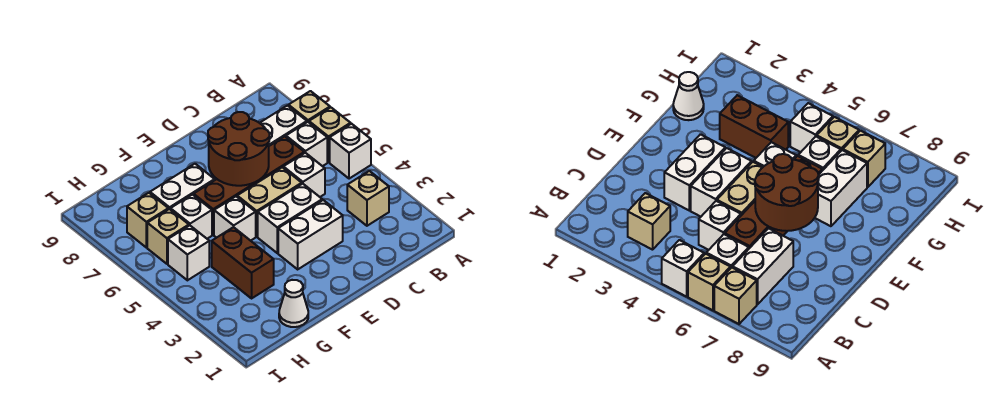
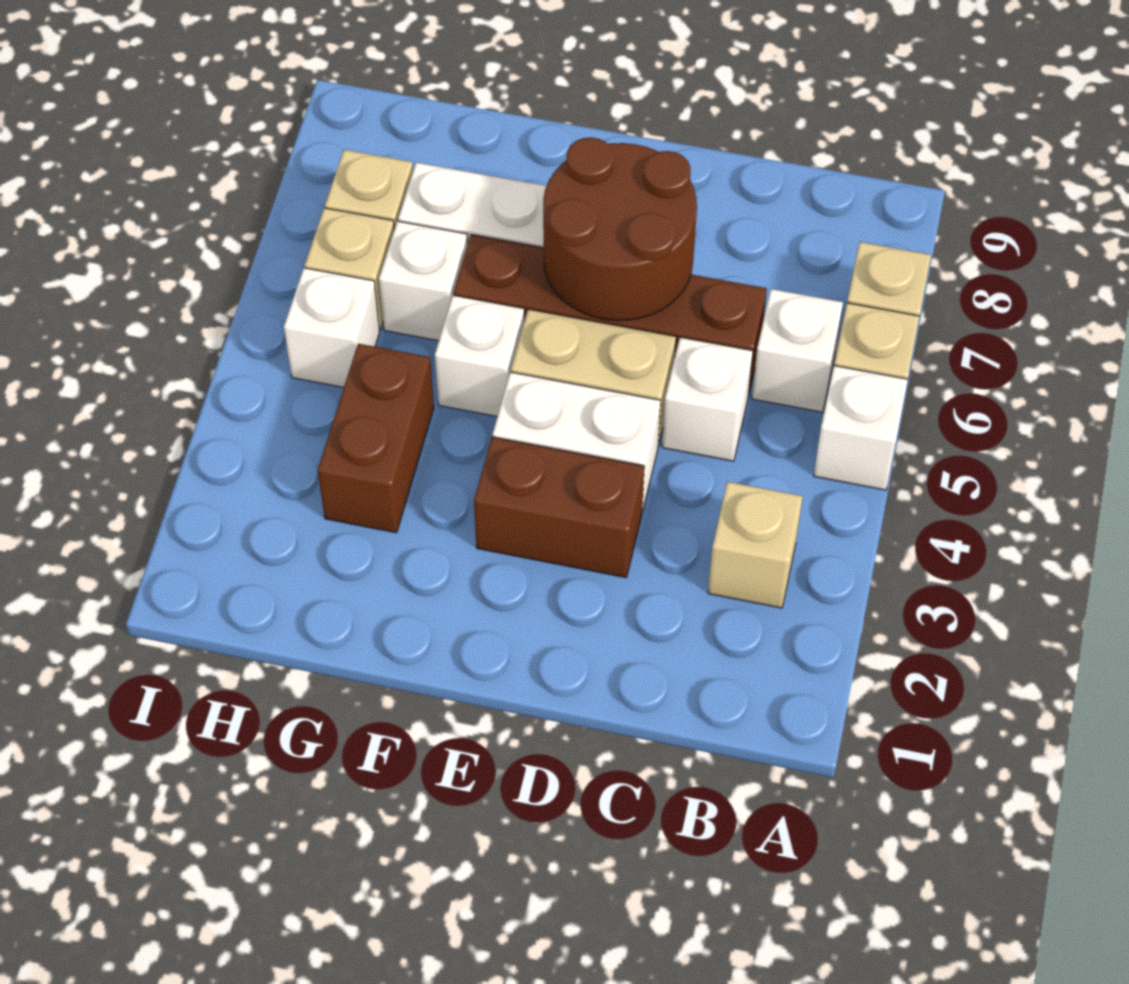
white 1x2 brick [260,106,307,146] -> none
white 1x2 brick [278,200,343,269] -> brown 1x2 brick [474,437,644,578]
white 1x1 cone [279,280,308,327] -> none

